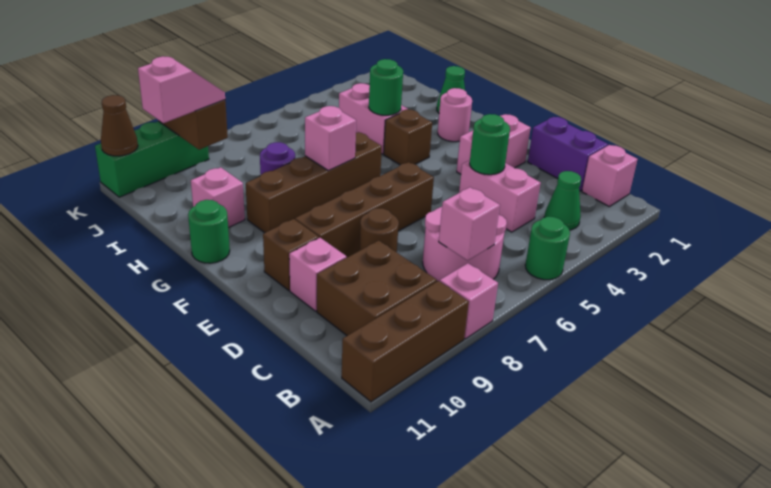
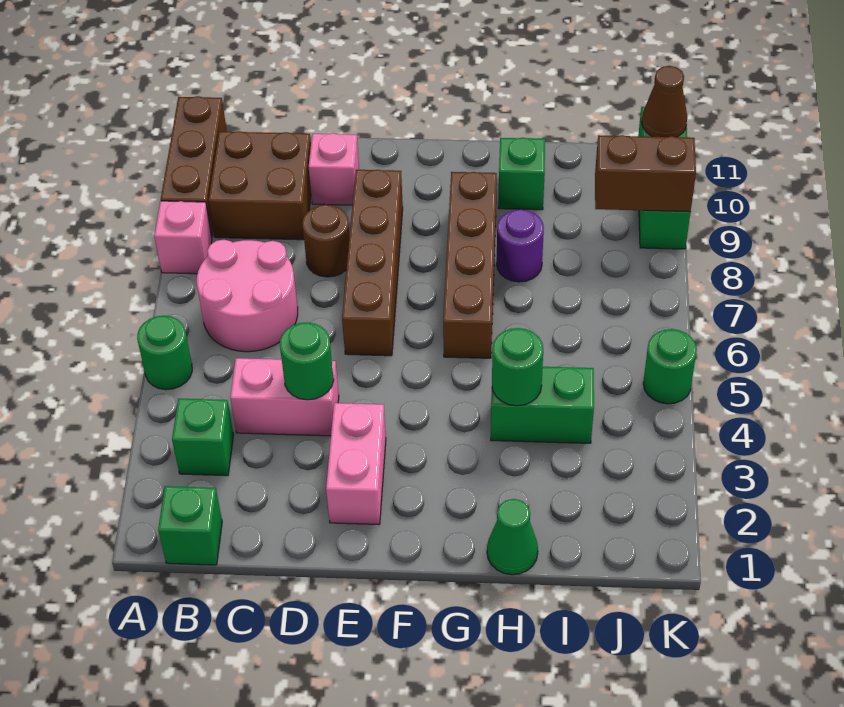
pink 1x1 brick [582,145,638,207] -> green 1x1 brick [158,486,222,565]
green 1x1 cone [544,171,581,230] -> green 1x1 brick [172,399,234,476]
pink 1x1 brick [439,187,500,260] -> none
purple 1x2 brick [528,117,608,191] -> none
brown 1x1 brick [263,219,319,291] -> none
pink 1x1 round brick [438,88,472,142] -> none
brown 1x1 brick [384,109,432,165] -> none
pink 1x1 brick [305,106,356,171] -> none
green 1x1 round brick [188,200,230,263] -> green 1x1 round brick moved to [643,329,697,404]
pink 1x2 brick [339,83,408,154] -> green 1x2 brick [491,367,594,443]
pink 1x1 brick [191,167,245,228] -> green 1x1 brick [498,138,545,210]
pink 1x2 slope [138,56,225,123] -> none

